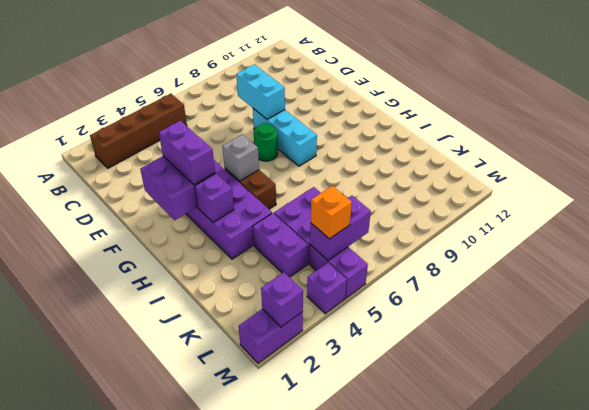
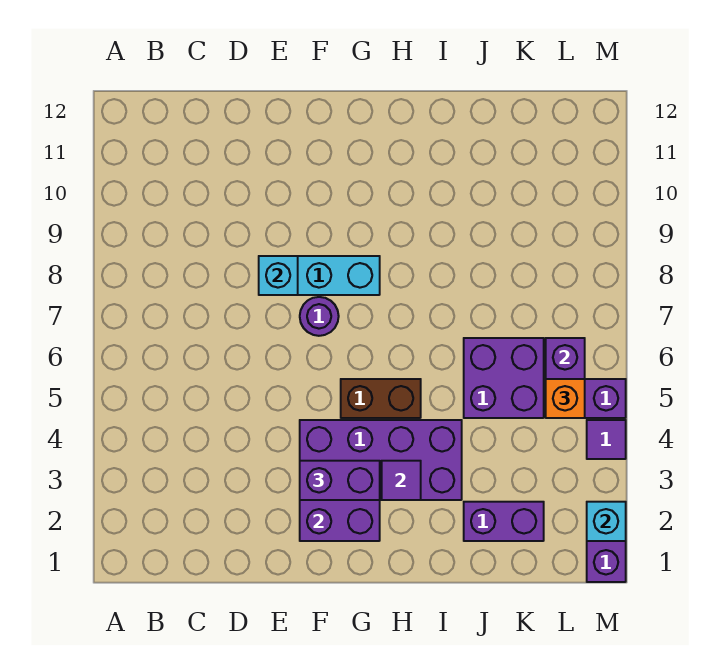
brown 1x4 brick [90,94,187,168] -> none
cyan 1x2 brick [236,64,285,119] -> cyan 1x1 brick [259,256,298,295]
green 1x1 round brick [254,123,278,161] -> purple 1x1 round brick [300,297,339,336]
grey 1x1 brick [222,134,259,181] -> none
purple 1x1 brick [195,173,234,223] -> purple 1x1 tile [382,461,421,500]
purple 1x2 brick [253,213,308,277] -> purple 1x2 brick moved to [464,502,544,541]
purple 1x1 brick [261,272,303,327] -> cyan 1x1 brick [587,502,626,541]
purple 1x1 brick [307,263,347,314] -> purple 1x1 tile [587,420,626,459]

